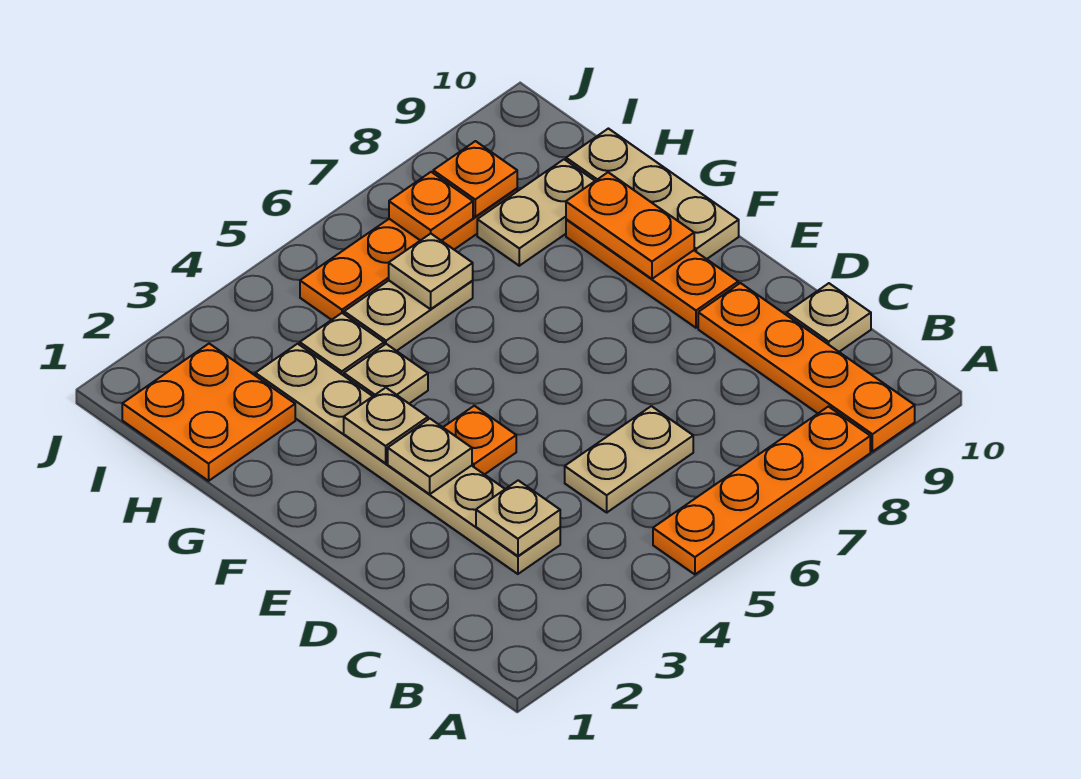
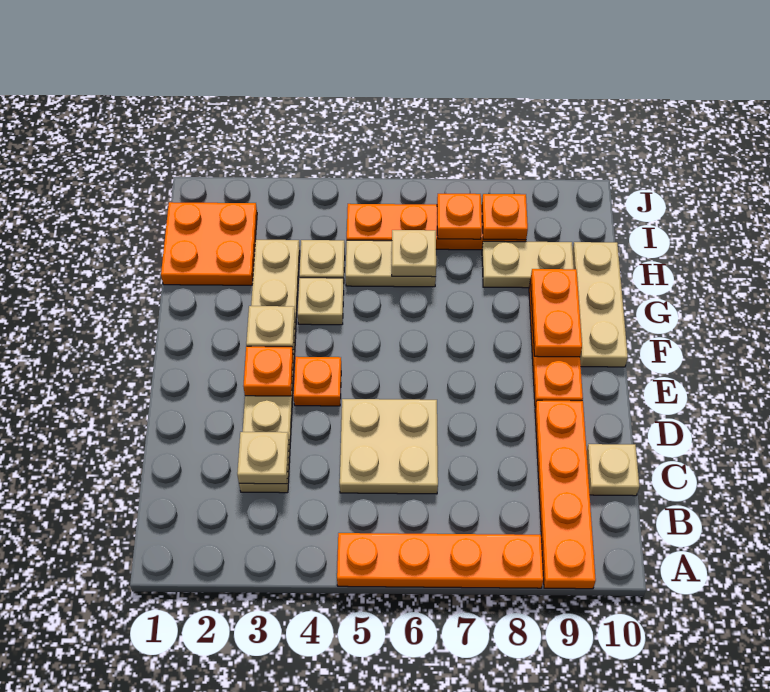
tan 1x2 plate [565,406,693,512] -> tan 2x2 plate [340,399,438,494]
tan 1x1 plate [388,419,472,494] -> orange 1x1 plate [243,346,293,396]

